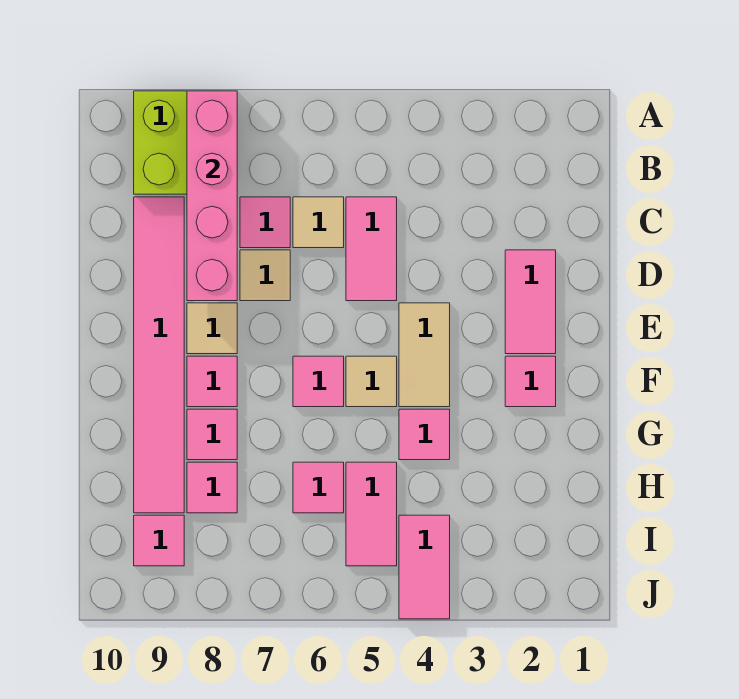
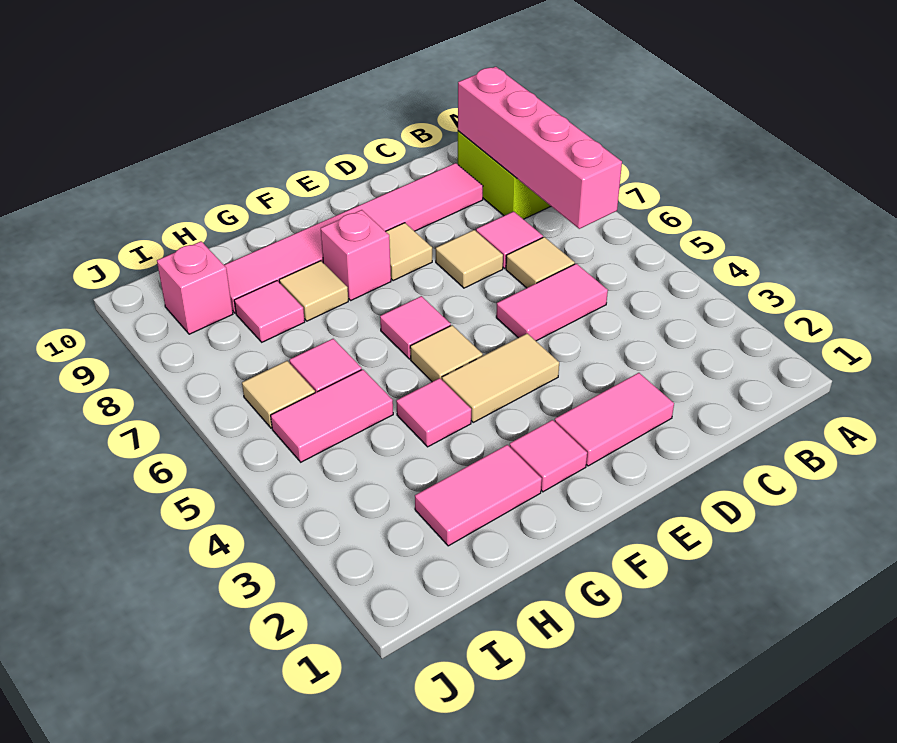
pink 1x4 brick [187,91,237,301] -> pink 1x4 brick turned to [458,67,622,229]
pink 1x1 tile [187,356,237,407] -> pink 1x1 brick [321,210,391,300]
pink 1x1 tile [187,409,237,460] -> tan 1x1 tile [279,261,348,321]
pink 1x2 tile [399,515,450,619] -> pink 1x2 tile moved to [415,445,542,546]
none -> tan 1x1 tile [242,361,315,428]
pink 1x1 tile [134,515,184,566] -> pink 1x1 brick [157,241,233,334]

